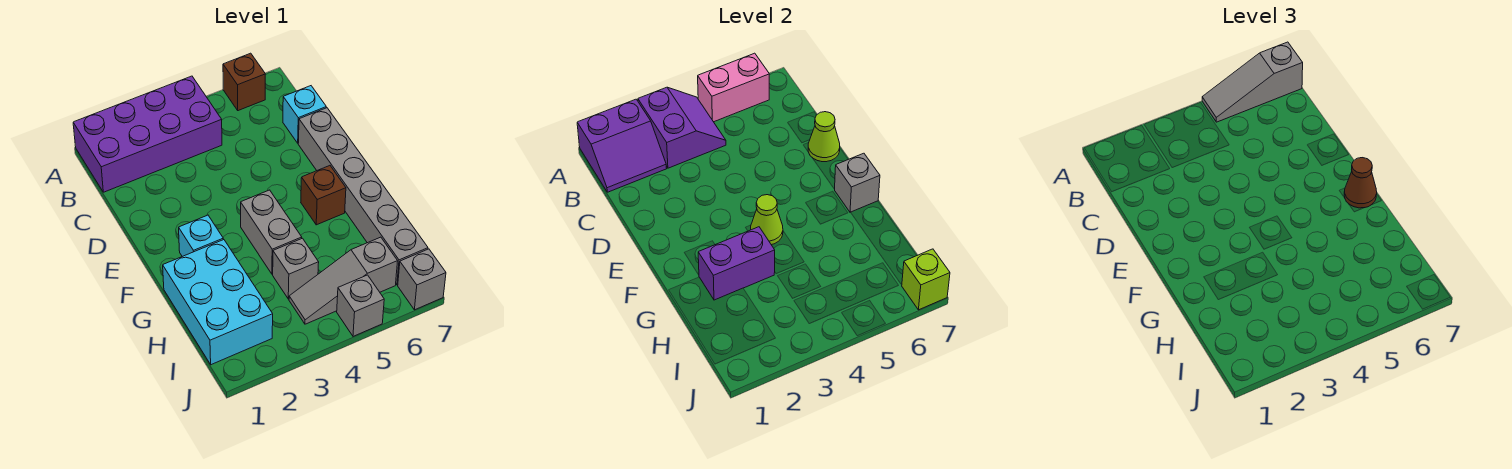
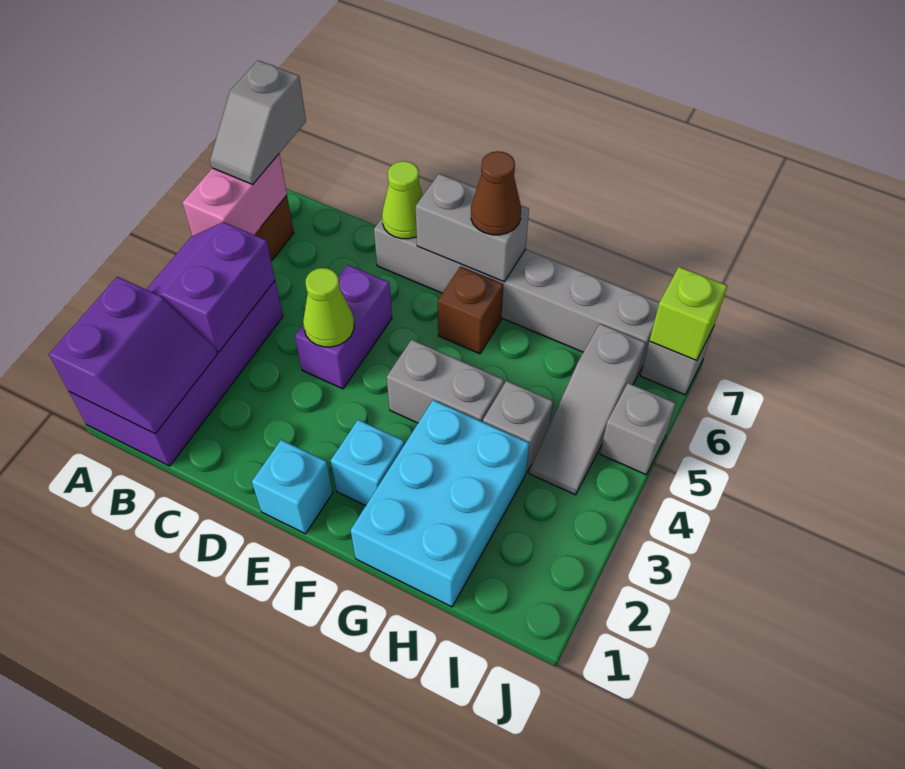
purple 2x2 slope [638,87,726,168] -> purple 2x2 slope turned to [146,222,275,352]
grey 1x3 slope [1202,42,1303,122] -> grey 1x2 slope [210,60,306,184]
cyan 1x1 brick [283,86,326,143] -> cyan 1x1 brick moved to [252,440,333,534]
lime 1x1 cone [751,195,783,245] -> lime 1x1 cone moved to [303,268,354,347]
grey 1x1 brick [835,153,880,212] -> grey 1x2 brick [416,174,529,282]
cyan 2x3 brick [163,239,273,365] -> cyan 2x3 brick turned to [351,400,529,607]
purple 1x2 brick [698,227,775,300] -> purple 1x2 brick moved to [295,265,392,389]

